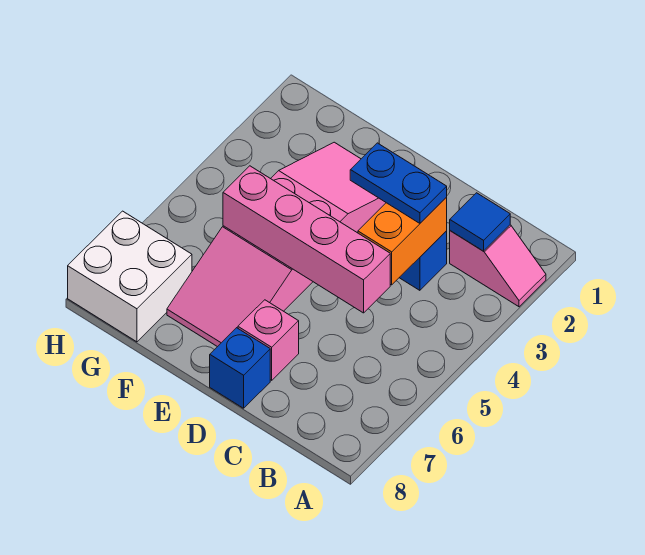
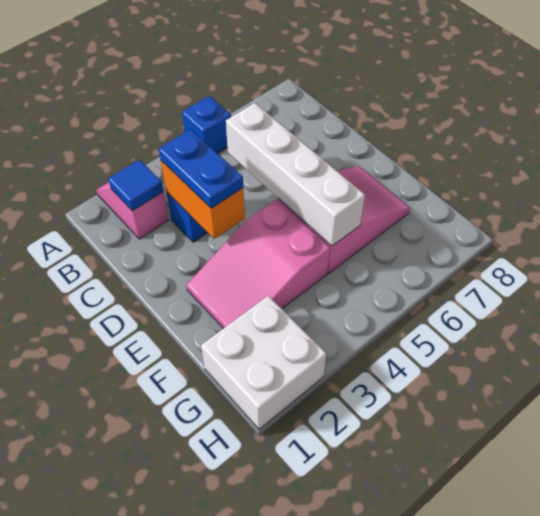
orange 1x2 brick [358,198,447,285] -> orange 1x2 brick turned to [161,161,245,239]
pink 1x4 brick [223,166,390,313] -> white 1x4 brick [226,103,365,246]
pink 1x1 brick [238,300,299,380] -> none
blue 1x1 brick [210,328,270,408] -> blue 1x1 brick moved to [182,96,231,153]
white 2x2 brick [68,211,192,342] -> white 2x2 brick moved to [201,296,327,429]

